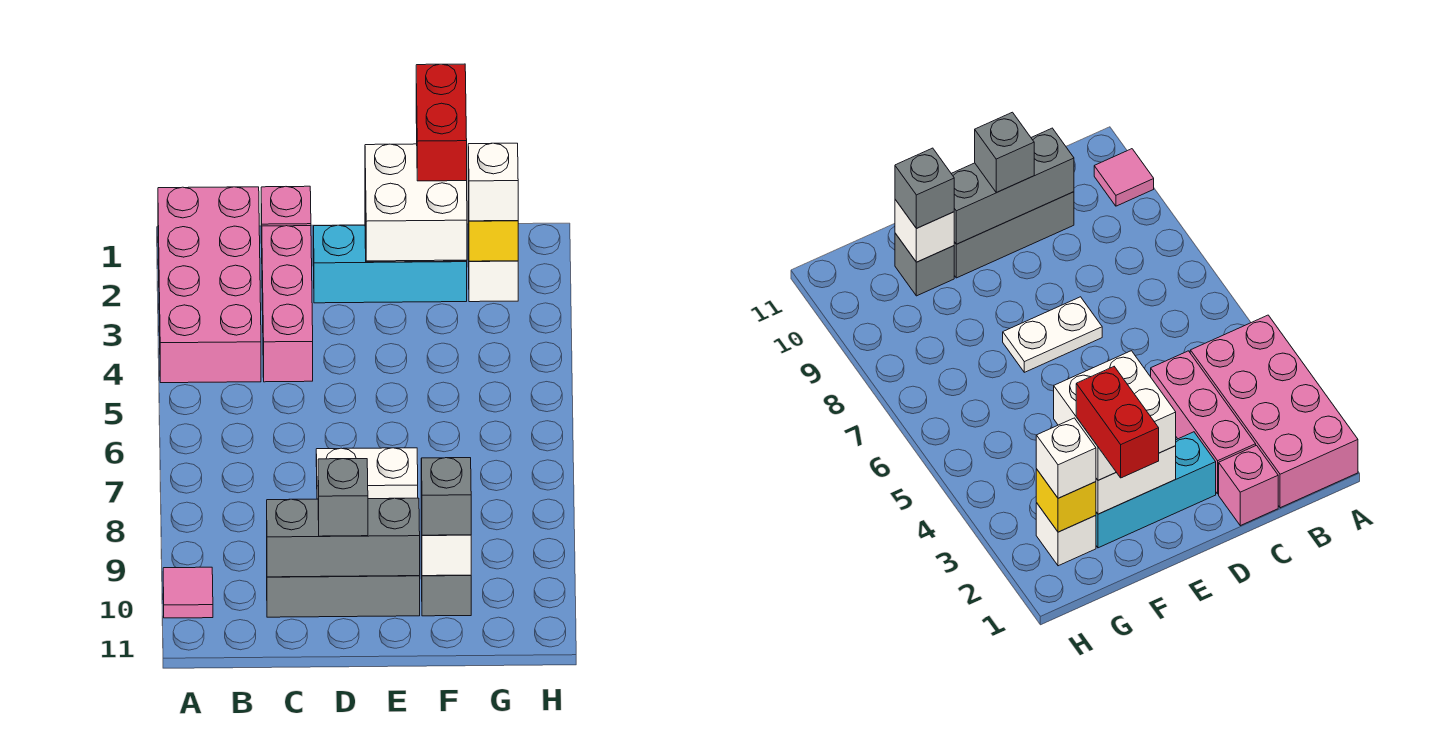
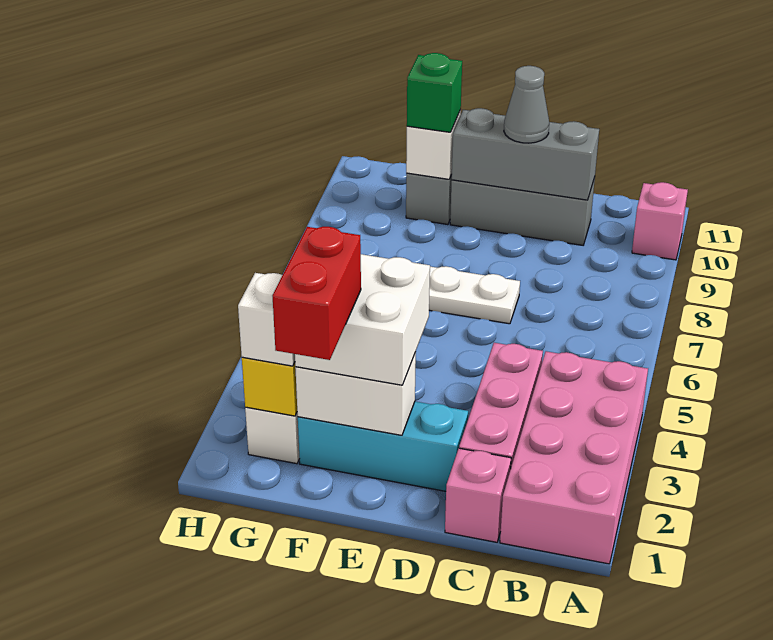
pink 1x1 tile [163,567,213,618] -> pink 1x1 brick [632,182,688,260]
grey 1x1 brick [318,459,368,536] -> grey 1x1 cone [504,66,549,143]
grey 1x1 brick [421,458,471,535] -> green 1x1 brick [407,53,462,132]

